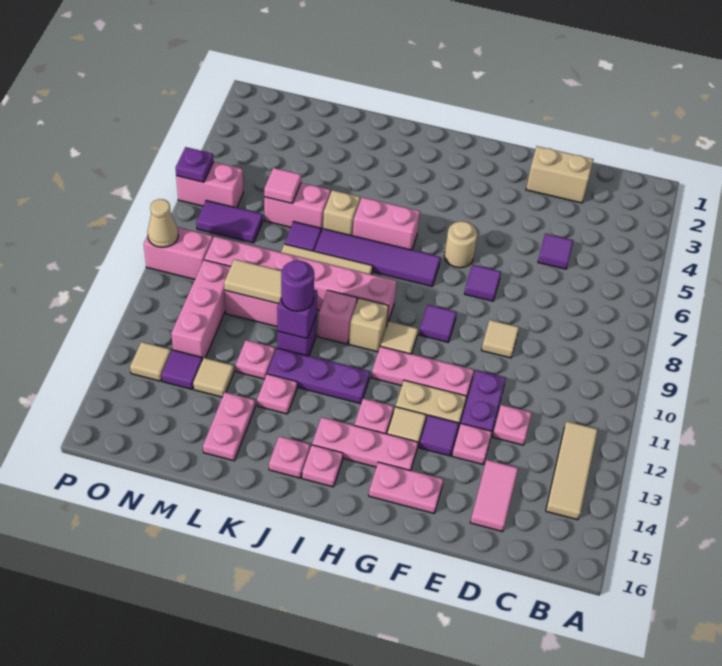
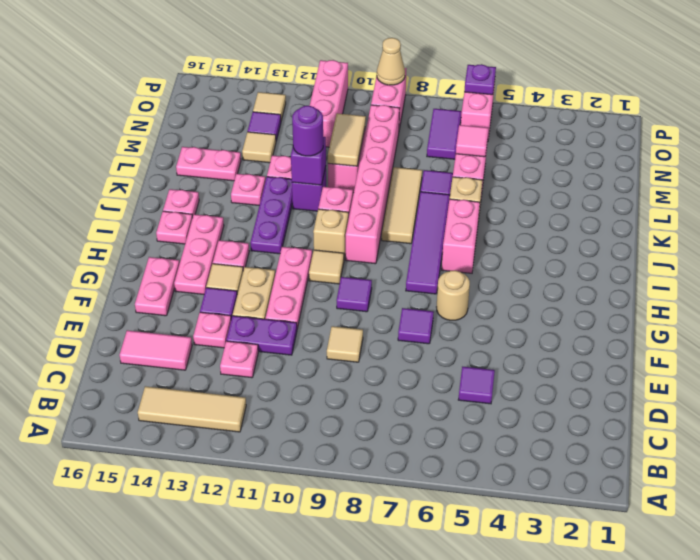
tan 1x2 brick [526,146,594,203] -> none
pink 1x3 brick [171,260,231,360] -> pink 1x3 brick turned to [310,60,348,147]

